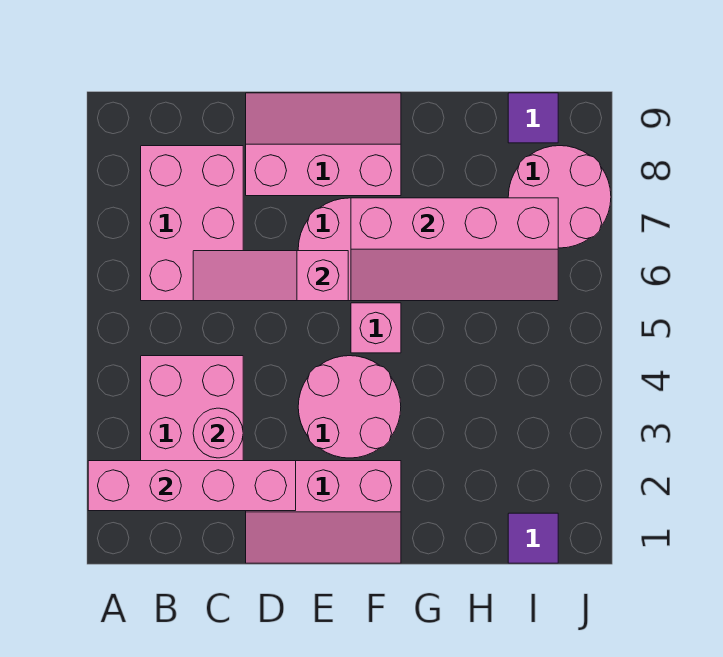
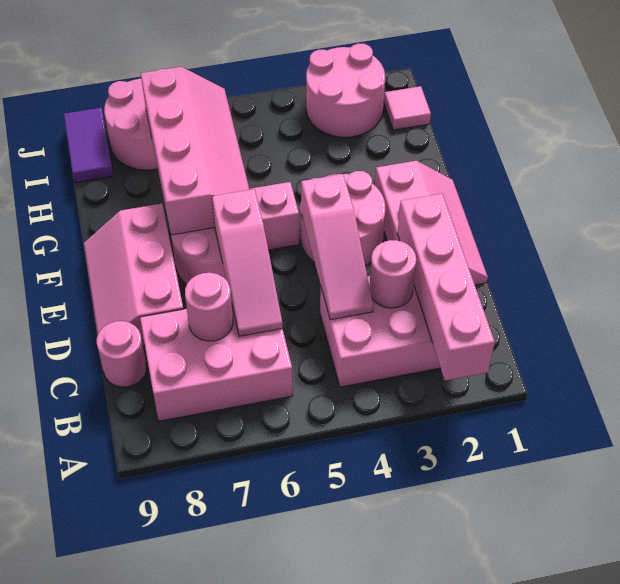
none -> pink 1x3 slope [301,174,373,320]
none -> pink 1x1 round brick [185,273,233,341]
none -> pink 1x1 round brick [97,321,147,387]
purple 1x1 tile [508,513,558,563] -> pink 1x1 tile [384,86,431,130]
none -> pink 2x2 round brick [306,43,385,137]
purple 1x1 tile [508,93,558,143] -> purple 1x2 tile [64,108,114,183]

